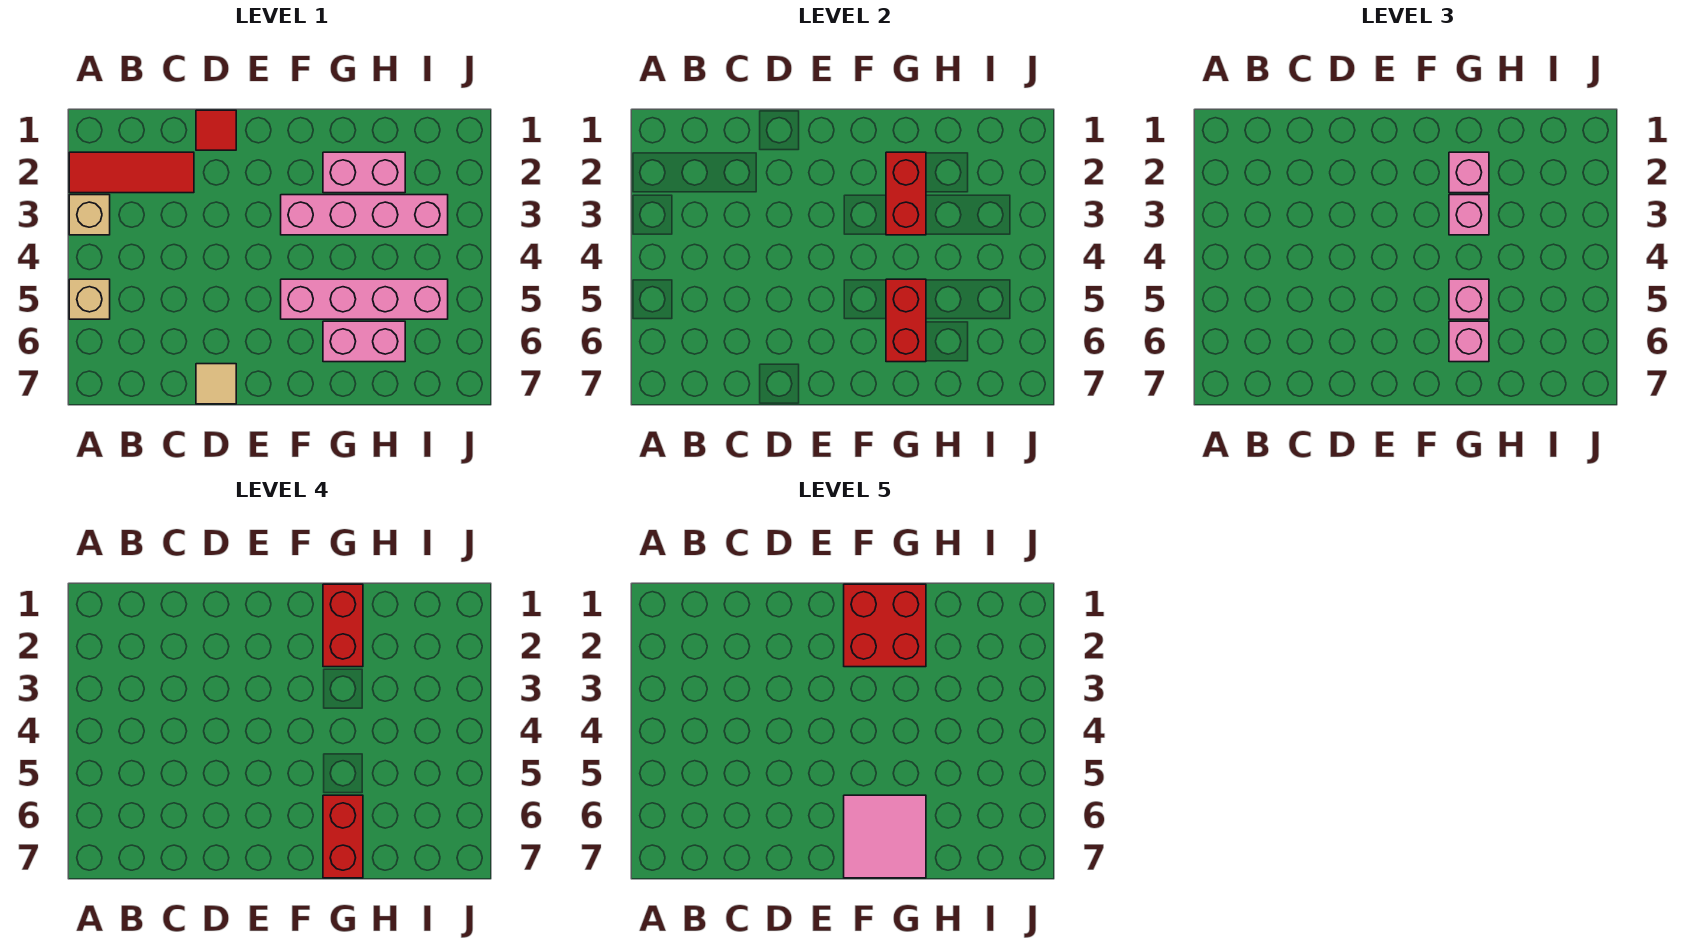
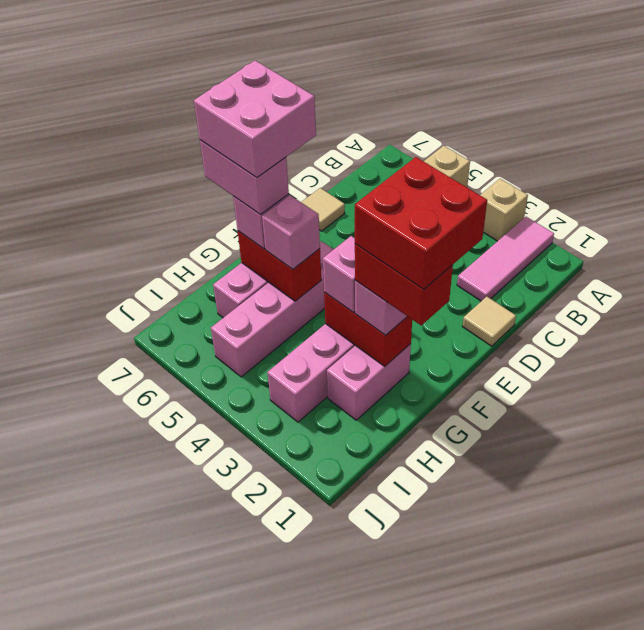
red 1x3 tile [69,152,194,193] -> pink 1x3 tile [457,217,554,301]
red 1x1 tile [196,110,236,150] -> tan 1x1 tile [463,297,516,346]
pink 2x2 tile [844,795,926,878] -> pink 2x2 brick [194,61,316,178]
red 1x2 brick [323,795,363,878] -> pink 1x2 brick [200,140,289,215]

